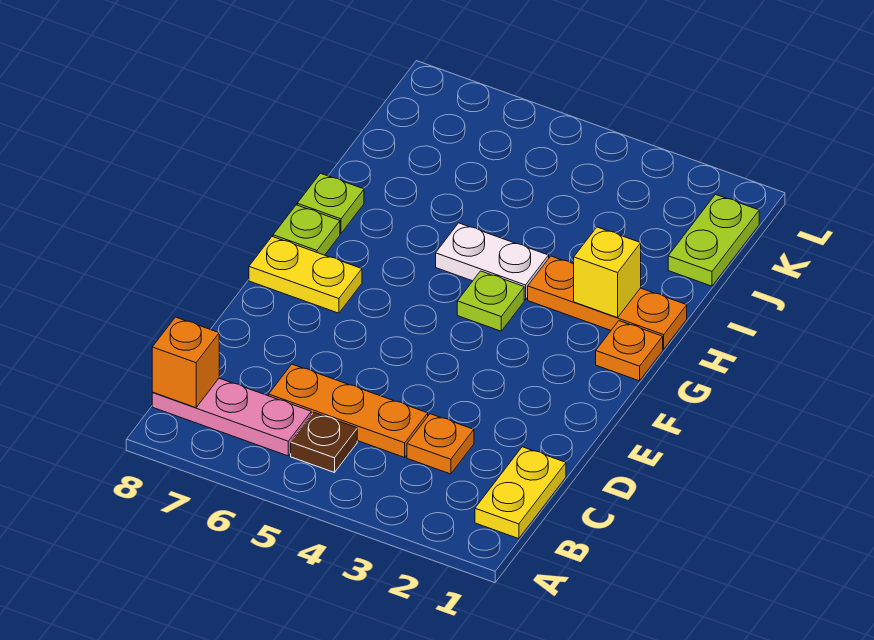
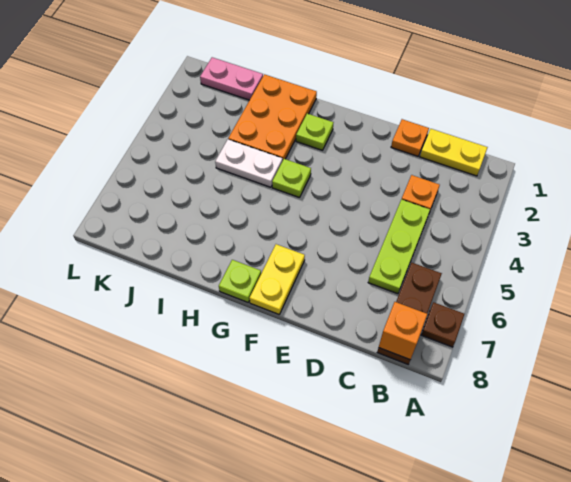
brown 1x1 plate [291,412,357,473] -> brown 1x1 plate moved to [421,302,464,347]
pink 1x3 plate [152,378,311,456] -> brown 1x3 plate [377,263,442,364]
orange 1x3 plate [269,364,428,457] -> lime 1x3 plate [368,199,430,294]
orange 1x1 plate [596,321,663,381] -> orange 1x1 plate moved to [391,119,429,156]
orange 1x3 plate [528,256,687,349] -> orange 2x3 plate [228,74,317,161]
yellow 1x1 brick [574,227,641,318] -> none
white 1x2 plate [436,223,549,300] -> white 1x2 plate turned to [215,140,282,187]
lime 1x1 plate [297,173,364,234] -> lime 1x1 plate moved to [296,114,334,150]
lime 1x2 plate [668,194,759,286] -> pink 1x2 plate [200,57,263,100]

